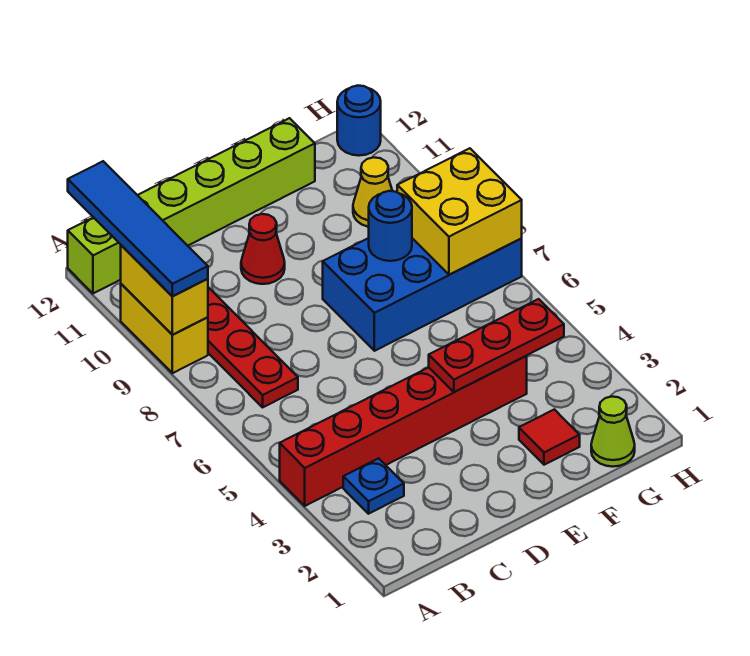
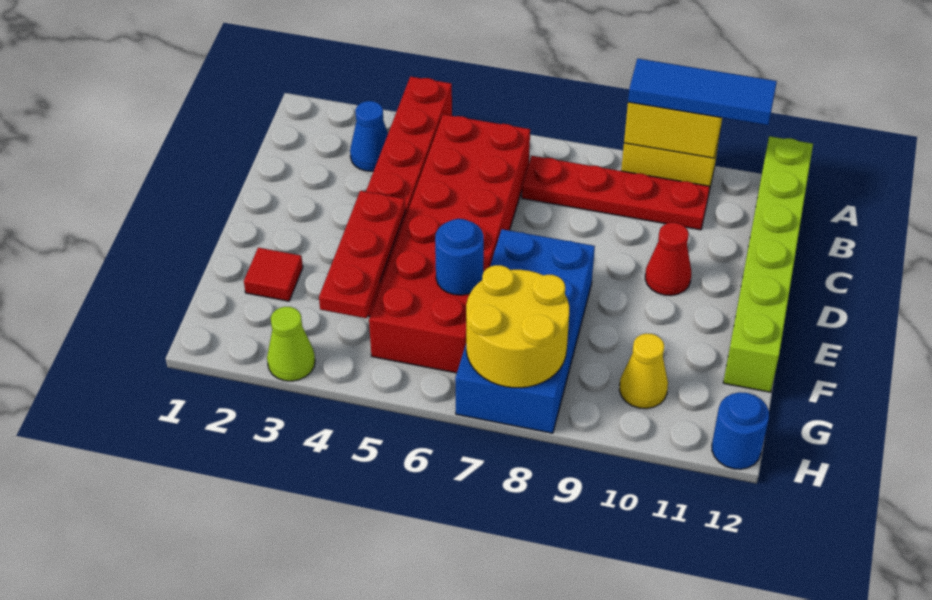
blue 1x4 tile [68,161,208,296] -> blue 1x3 tile [628,59,777,125]
blue 1x1 plate [343,458,404,514] -> blue 1x1 cone [350,101,388,171]
none -> red 2x6 brick [369,114,530,373]
blue 1x1 round brick [369,191,412,261] -> blue 1x1 round brick moved to [435,219,484,295]
lime 1x1 cone [591,397,635,467] -> lime 1x1 cone moved to [267,307,315,381]
yellow 2x2 brick [397,148,522,275] -> yellow 2x2 round brick [466,265,569,388]

